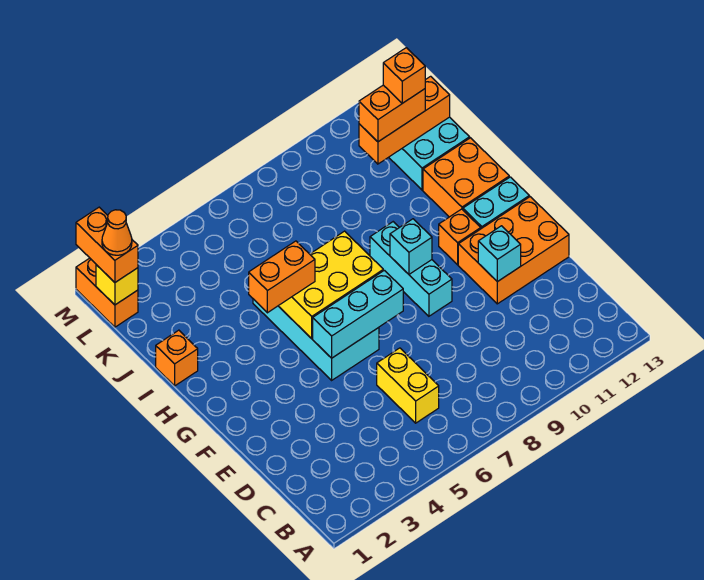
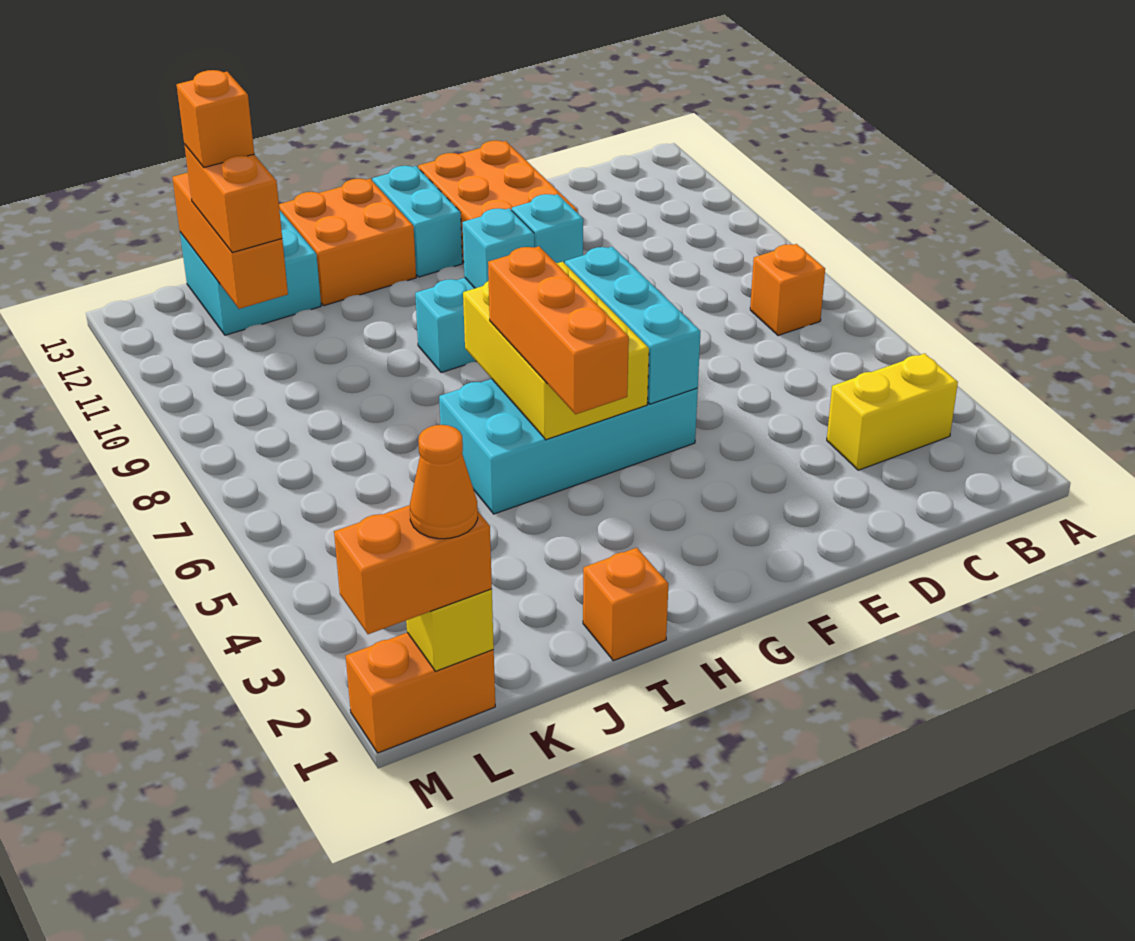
yellow 1x2 brick [377,348,439,423] -> yellow 1x2 brick moved to [827,353,958,470]
cyan 1x1 brick [478,226,521,282] -> cyan 1x1 brick moved to [512,194,583,263]
orange 1x1 brick [439,209,481,265] -> orange 1x1 brick moved to [750,244,825,336]
orange 1x2 brick [249,241,315,313] -> orange 1x3 brick [488,246,629,414]

